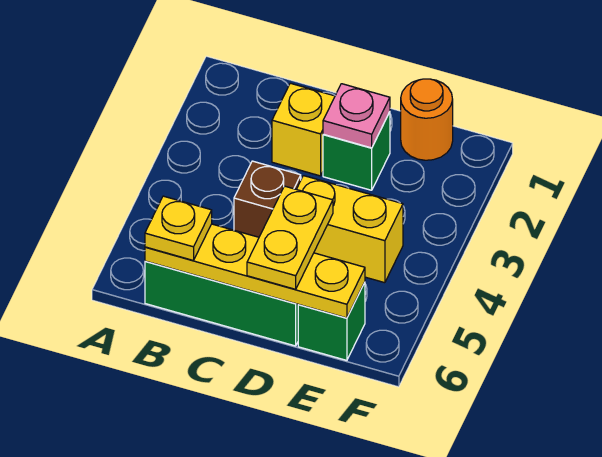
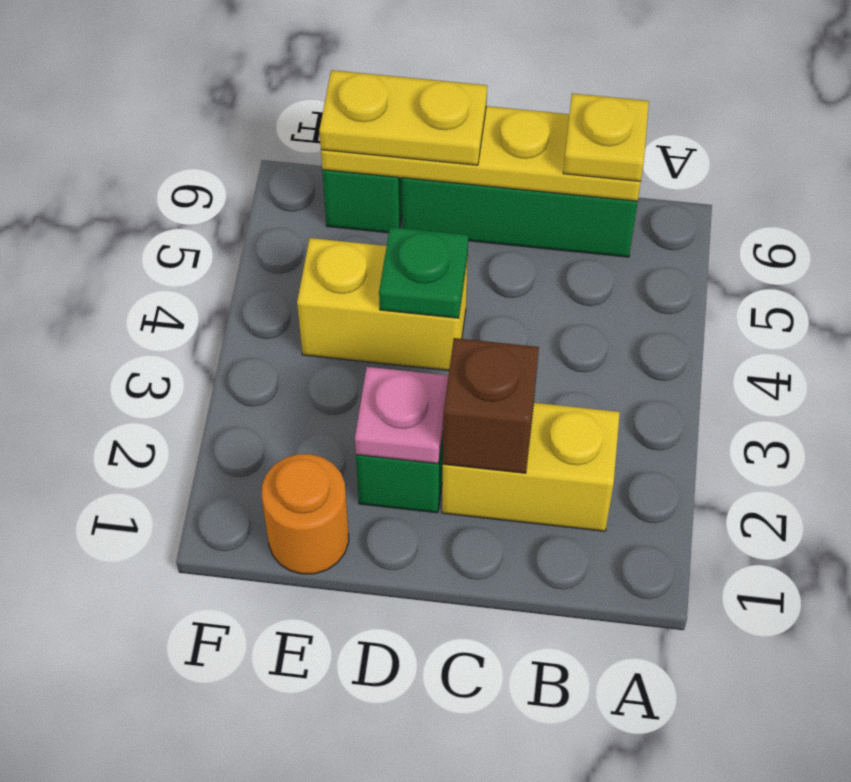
yellow 1x1 brick [272,83,335,176] -> yellow 1x2 brick [442,403,620,531]
brown 1x1 brick [234,161,301,237] -> brown 1x1 brick moved to [443,338,539,473]
none -> green 1x1 plate [379,227,468,318]
yellow 1x2 plate [247,186,333,289] -> yellow 1x2 plate turned to [319,70,487,165]

